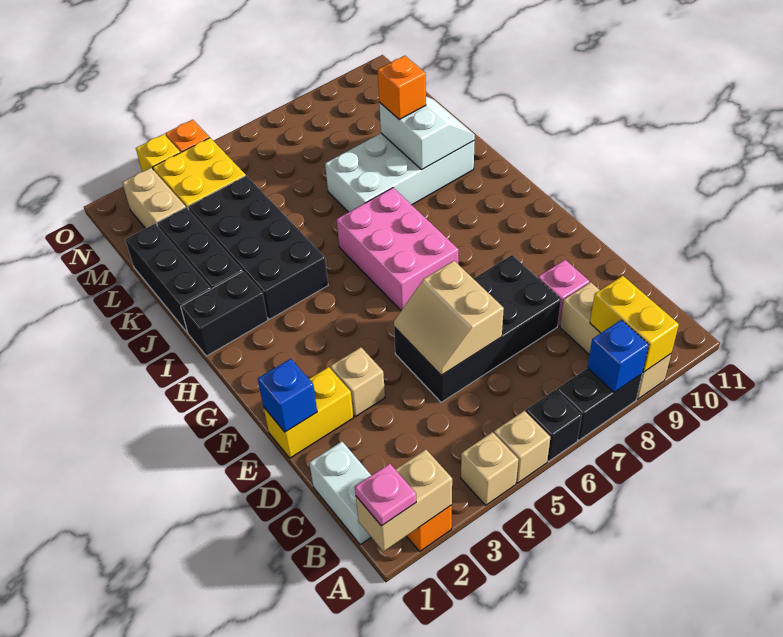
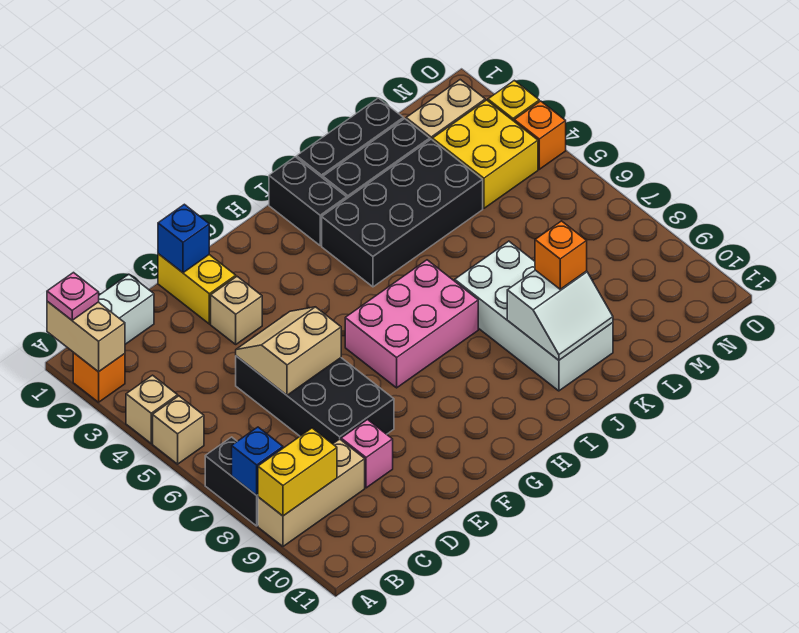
black 1x1 brick [526,390,582,461] -> none

